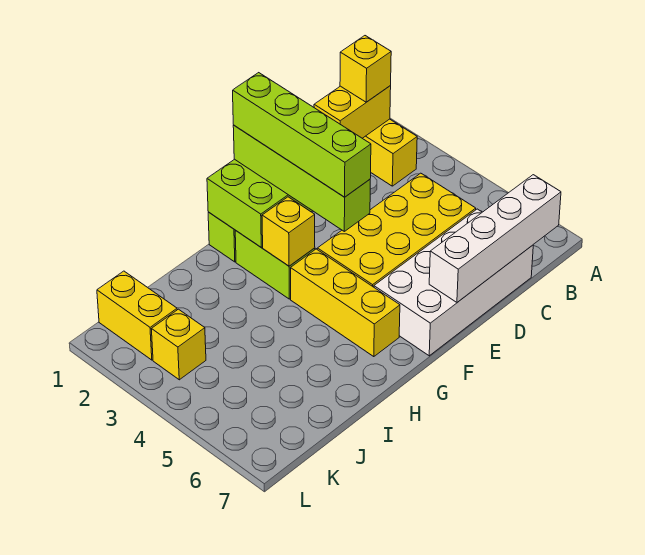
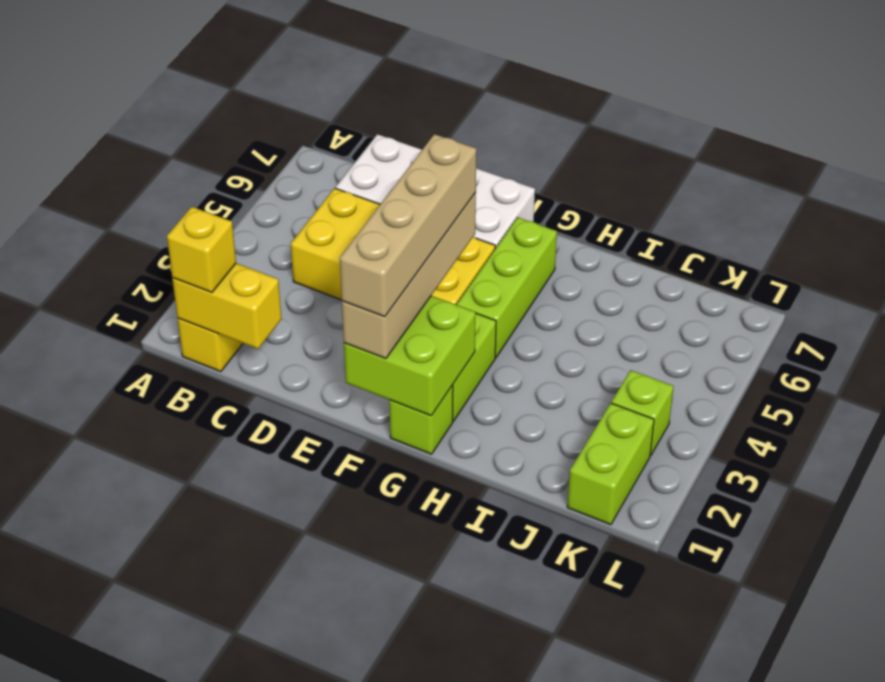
white 1x4 brick [429,175,561,302] -> none
lime 1x4 brick [233,125,370,231] -> tan 1x4 brick [342,193,476,358]
lime 1x4 brick [233,73,371,197] -> tan 1x4 brick [340,134,476,317]
yellow 1x1 brick [262,197,315,266] -> none
yellow 1x3 brick [291,249,400,357] -> lime 1x3 brick [456,217,557,357]
yellow 1x2 brick [97,271,177,360] -> lime 1x2 brick [567,403,654,525]
yellow 1x1 brick [152,309,206,380] -> lime 1x1 brick [611,370,674,456]

